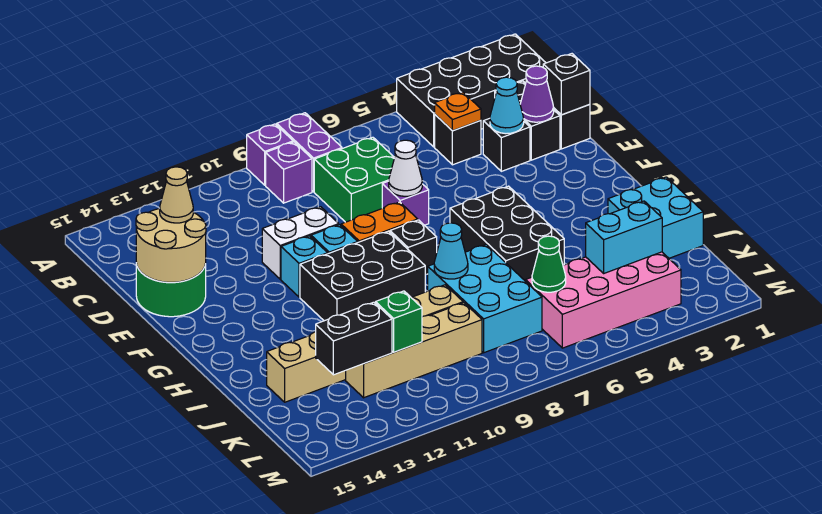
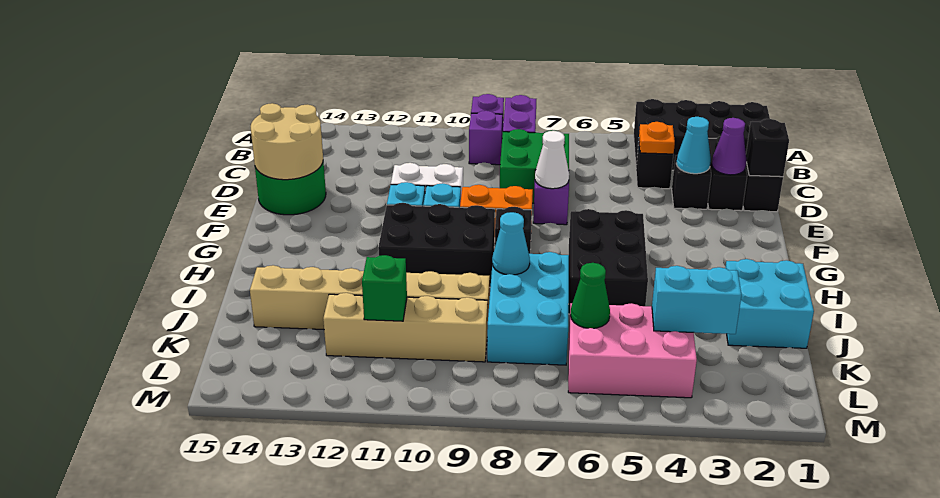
tan 1x1 cone [159,167,193,223] -> none
pink 2x4 brick [526,252,681,348] -> pink 2x3 brick [568,303,697,398]
black 1x2 brick [316,302,392,375] -> none

